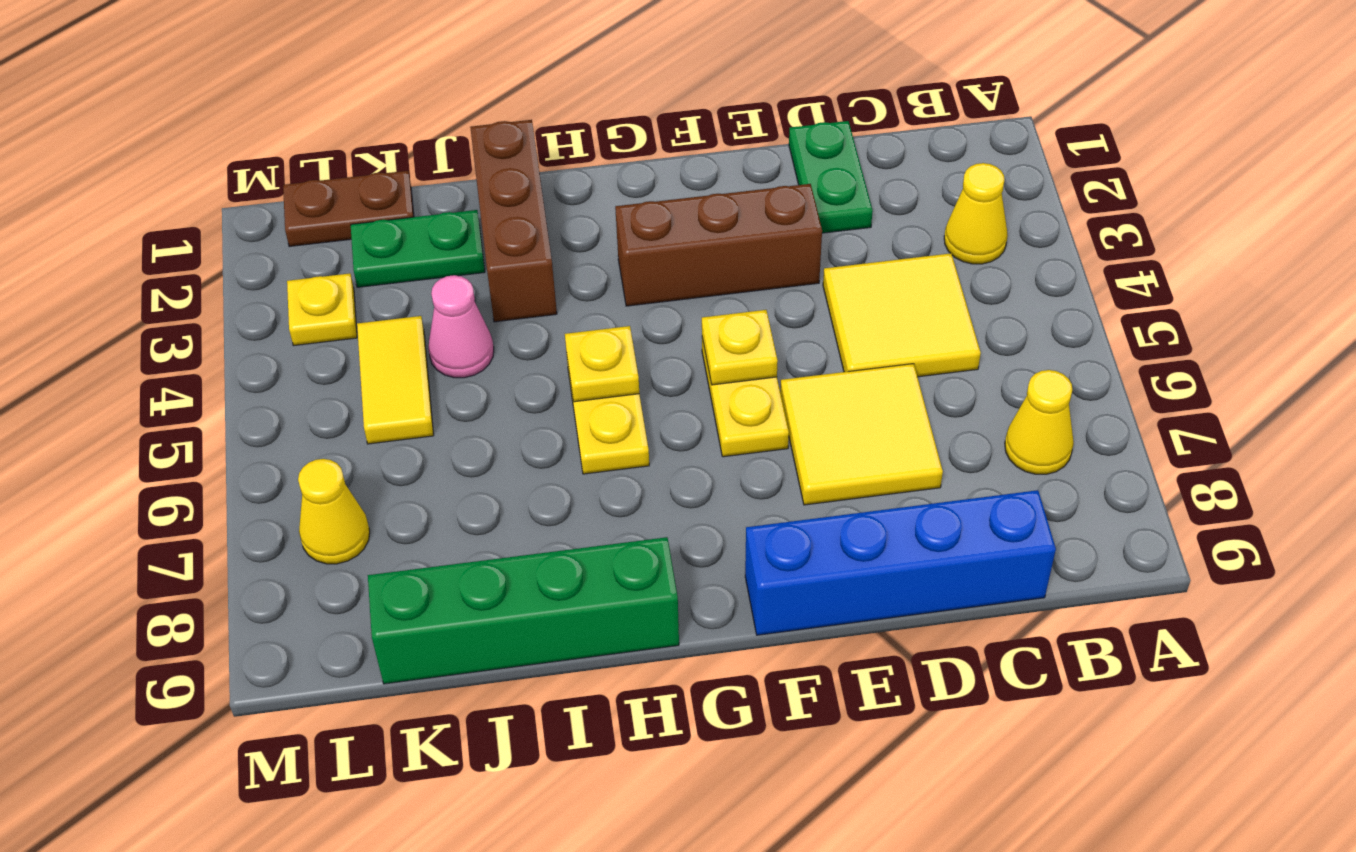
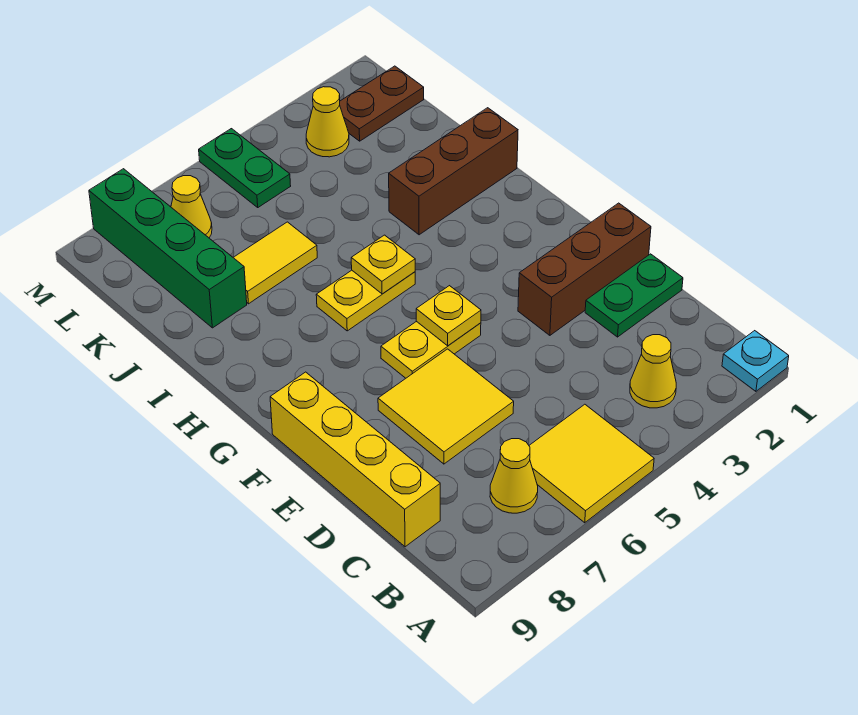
none -> cyan 1x1 plate [722,331,789,391]
yellow 2x2 tile [823,253,981,377] -> yellow 2x2 tile moved to [529,404,654,523]
blue 1x4 brick [745,490,1056,635] -> yellow 1x4 brick [270,372,440,547]
brown 1x3 brick [615,184,822,306] -> brown 1x3 brick turned to [518,203,651,335]
green 1x4 brick [368,537,679,684] -> green 1x4 brick moved to [89,169,247,328]
green 1x2 plate [351,210,485,287] -> green 1x2 plate moved to [199,129,291,207]
pink 1x1 cone [428,275,494,378] -> none
brown 1x2 plate [283,171,414,247] -> brown 1x2 plate turned to [340,66,424,141]
yellow 1x2 tile [357,316,434,444] -> yellow 1x2 tile moved to [233,222,317,304]
yellow 1x1 plate [287,273,357,346] -> yellow 1x1 cone [306,87,349,157]

